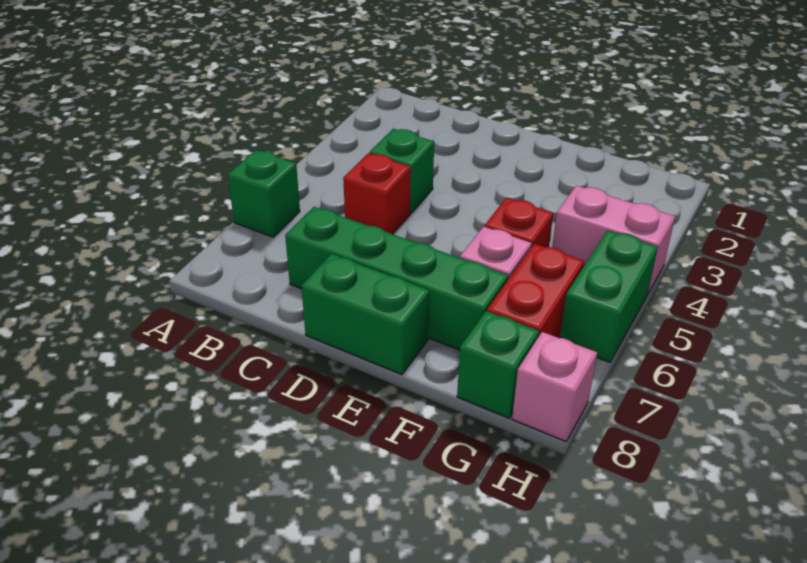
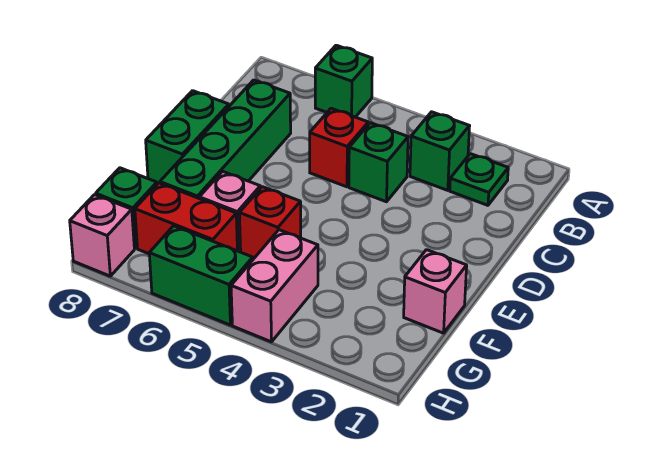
none -> green 1x1 plate [450,154,508,205]
none -> green 1x1 brick [410,112,470,190]
none -> pink 1x1 brick [404,250,467,333]

